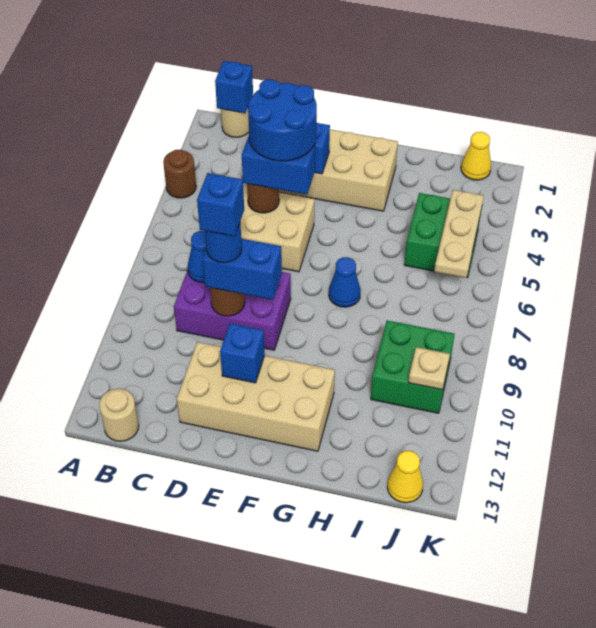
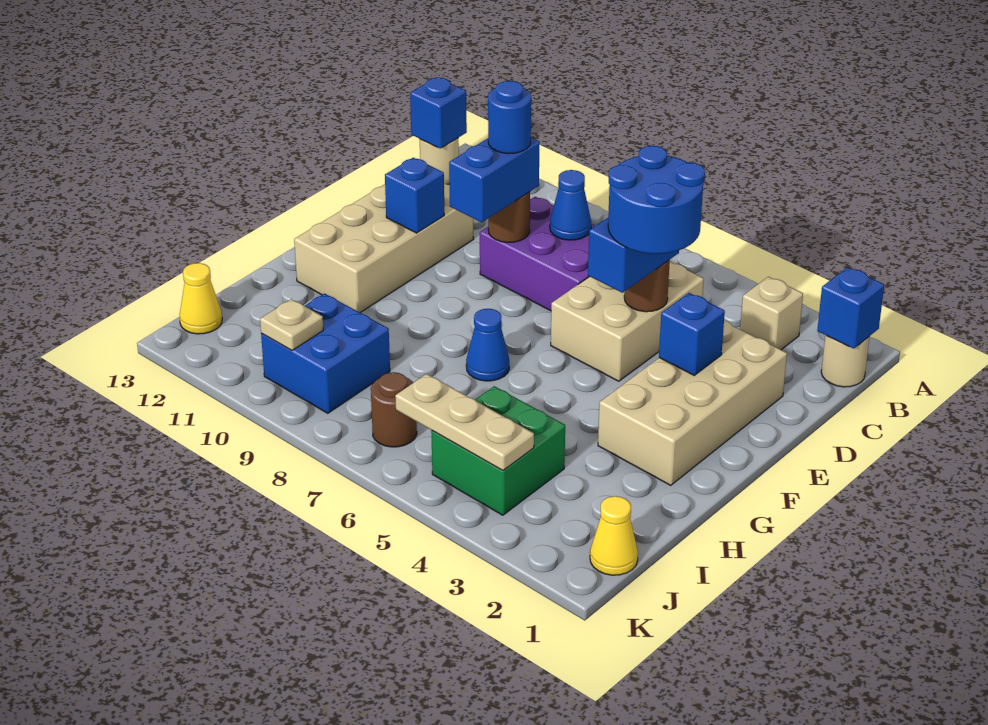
brown 1x1 round brick [163,150,196,198] -> brown 1x1 round brick moved to [371,372,417,447]
none -> tan 1x1 brick [740,277,803,350]
purple 2x3 brick [174,270,291,350] -> purple 2x3 brick turned to [480,197,595,311]
blue 1x1 brick [197,173,244,236] -> blue 1x1 brick moved to [410,78,467,148]
green 2x2 brick [371,321,455,413] -> blue 2x2 brick [261,294,390,413]

